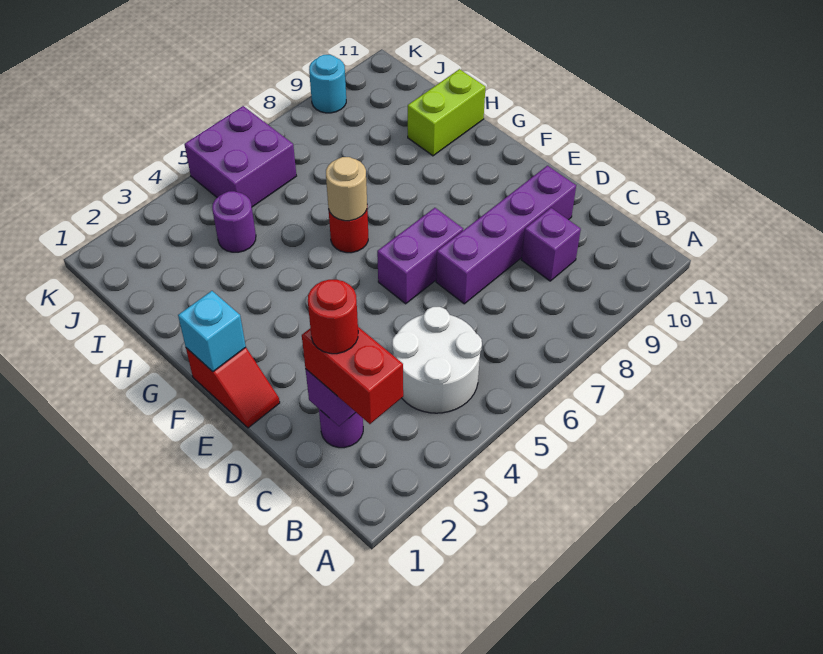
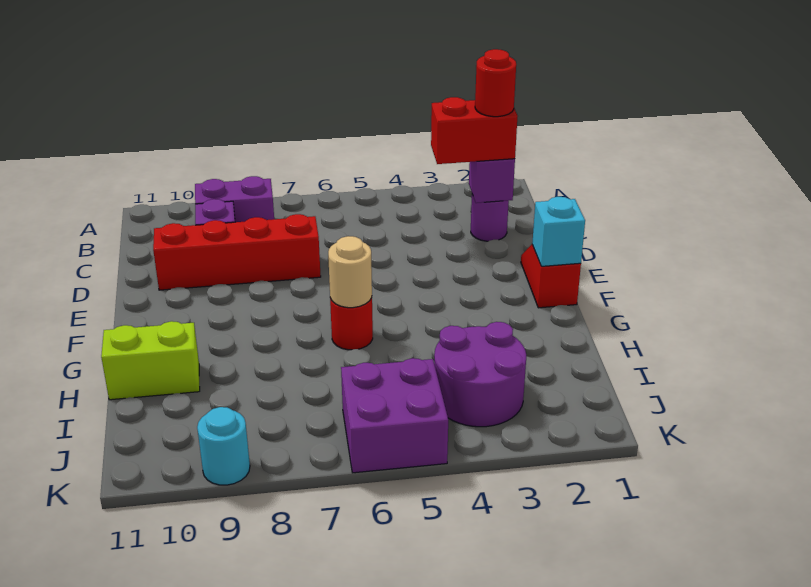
red 1x2 brick [302,327,403,424] -> red 1x2 brick turned to [431,97,518,164]
white 2x2 round brick [392,307,482,413] -> none
purple 1x4 brick [436,166,576,304] -> red 1x4 brick [153,214,321,290]
purple 1x2 brick [377,208,463,304] -> purple 1x2 brick moved to [195,176,274,222]
purple 1x1 round brick [212,191,256,252] -> purple 2x2 round brick [434,322,526,427]

